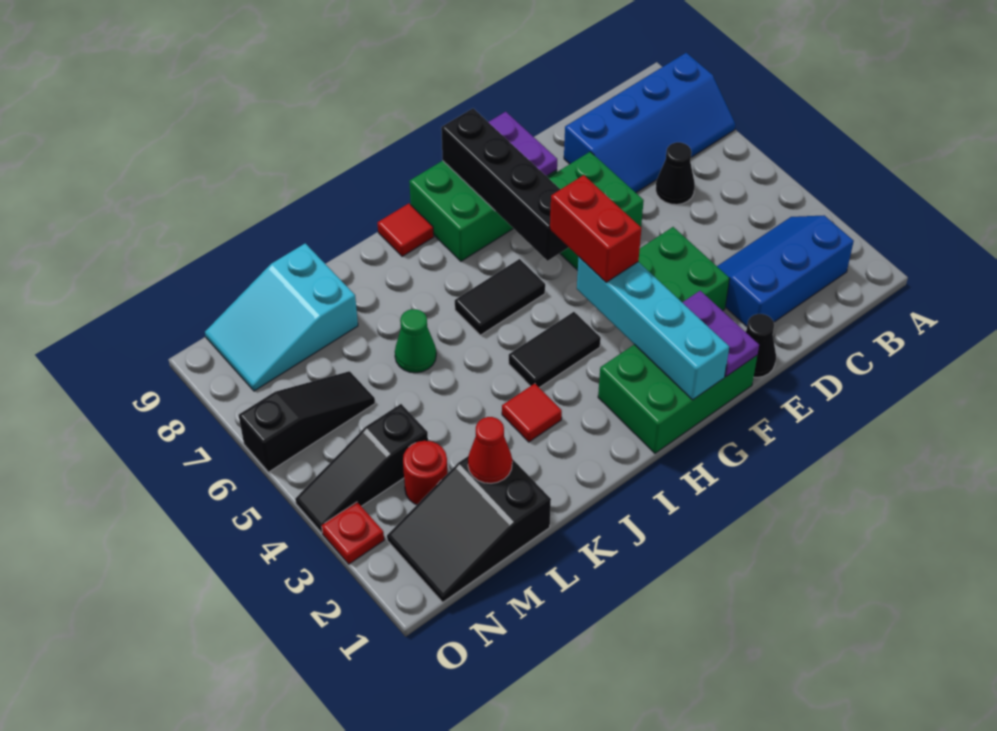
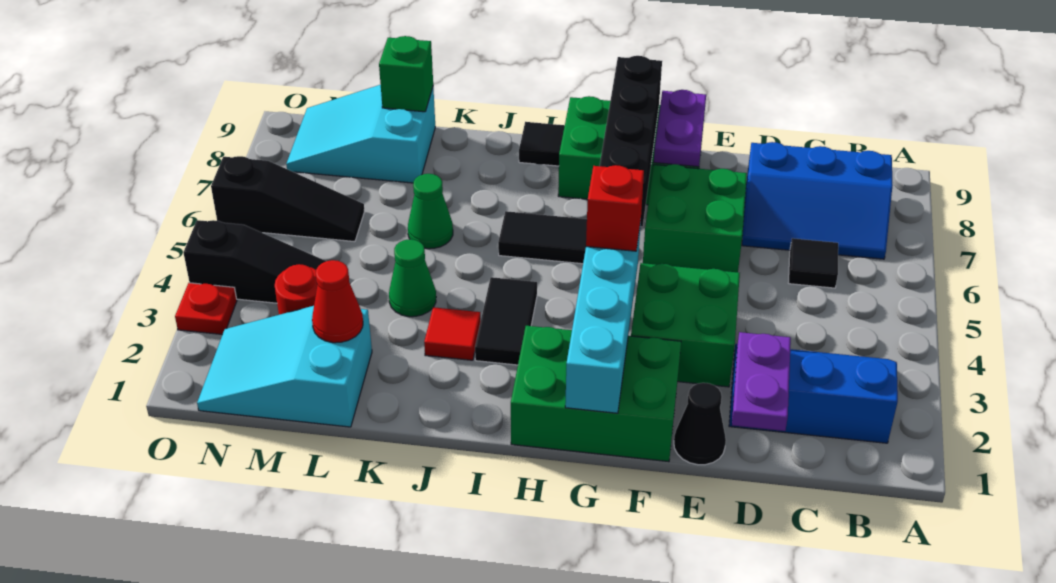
blue 2x4 slope [564,53,735,193] -> blue 2x3 slope [742,142,892,259]
black 1x1 cone [656,142,695,205] -> black 1x1 tile [789,238,838,288]
purple 1x2 plate [682,291,759,377] -> purple 1x2 plate moved to [732,332,791,431]
red 1x2 brick [550,175,641,282] -> red 1x1 brick [586,165,644,251]
black 1x2 tile [509,312,601,388] -> black 1x2 tile turned to [475,277,537,365]
red 1x1 tile [378,204,434,256] -> black 1x1 tile [519,122,565,166]
none -> green 1x1 cone [389,239,436,317]
black 2x3 slope [387,457,551,602] -> cyan 2x3 slope [197,306,372,427]
none -> green 1x1 brick [379,36,433,112]
black 1x3 slope [295,404,428,533] -> black 1x3 slope turned to [183,220,326,303]

